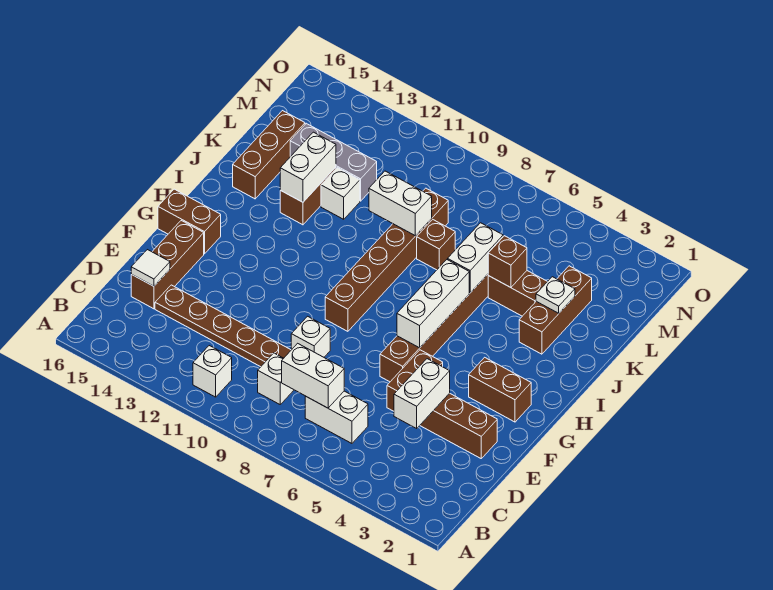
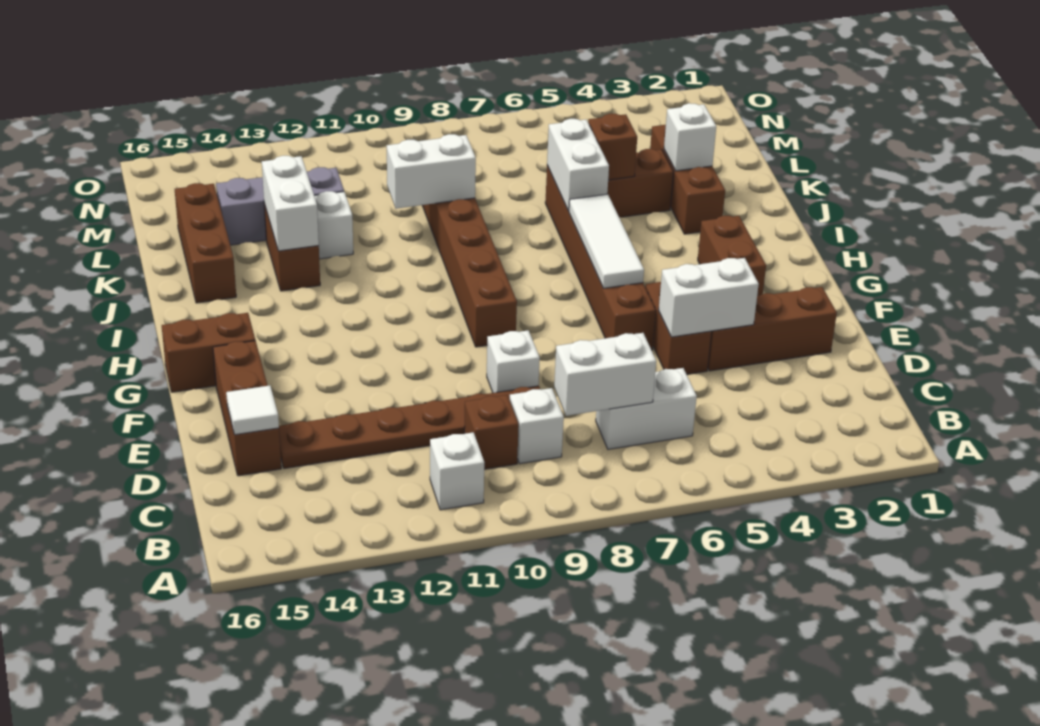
white 1x2 brick [394,359,450,428] -> white 1x2 brick turned to [659,258,759,337]
brown 1x2 brick [469,357,531,422] -> brown 1x2 brick turned to [698,216,766,296]
white 1x3 brick [397,260,469,348] -> white 1x3 tile [569,194,644,288]
white 1x1 plate [536,277,575,313] -> white 1x1 brick [664,103,716,171]
brown 1x1 brick [417,220,455,270] -> brown 1x1 brick moved to [464,395,519,469]

